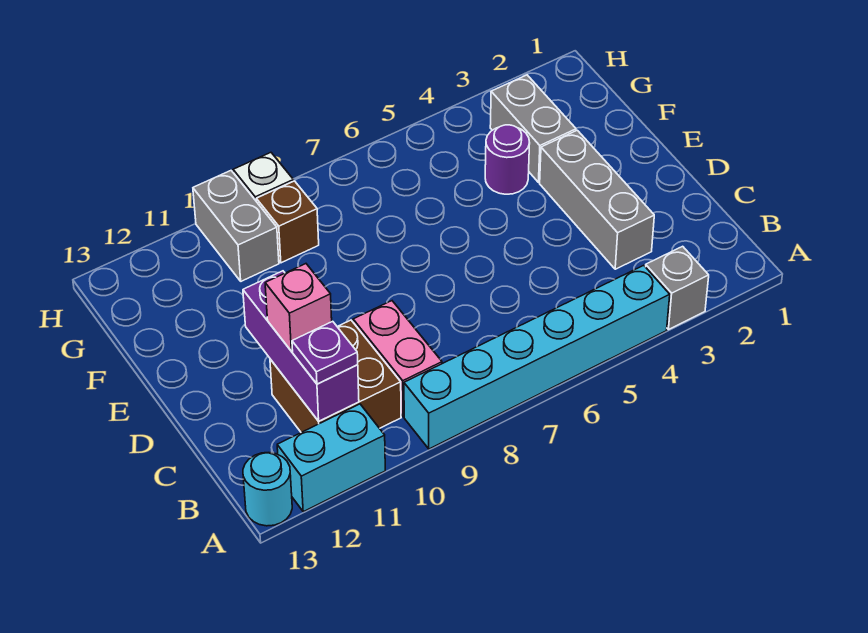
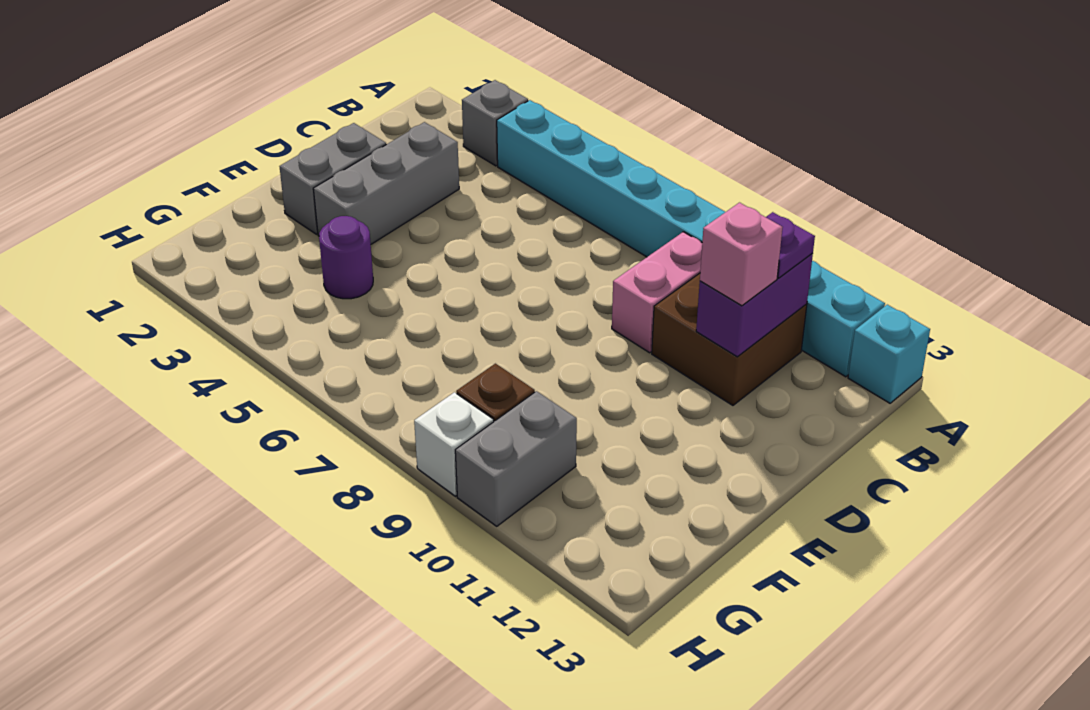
cyan 1x1 round brick [243,453,292,526] -> cyan 1x1 brick [848,305,930,403]
purple 1x3 brick [243,271,359,421] -> purple 1x2 brick [696,253,813,357]
grey 1x2 brick [490,75,576,182] -> grey 1x2 brick moved to [279,123,386,234]

